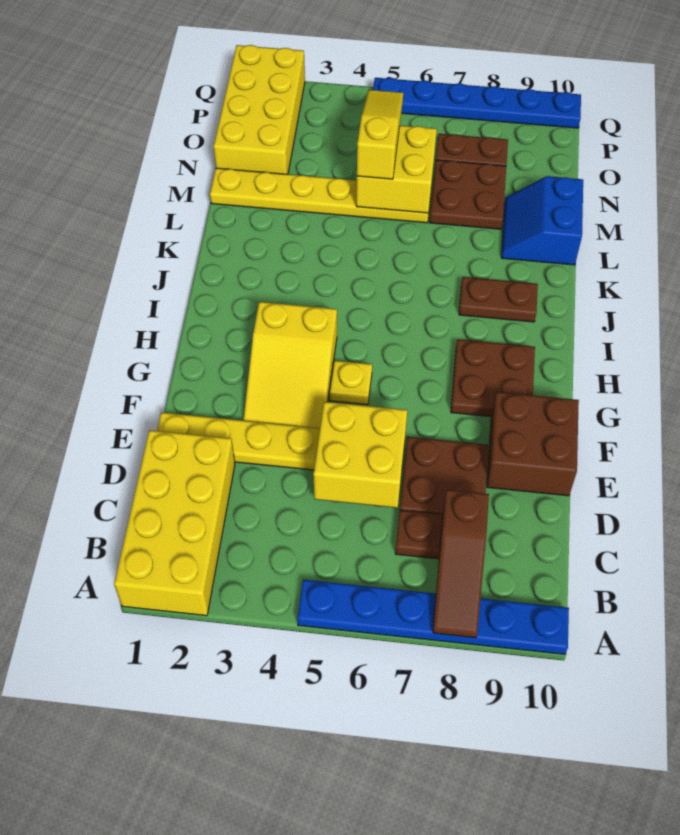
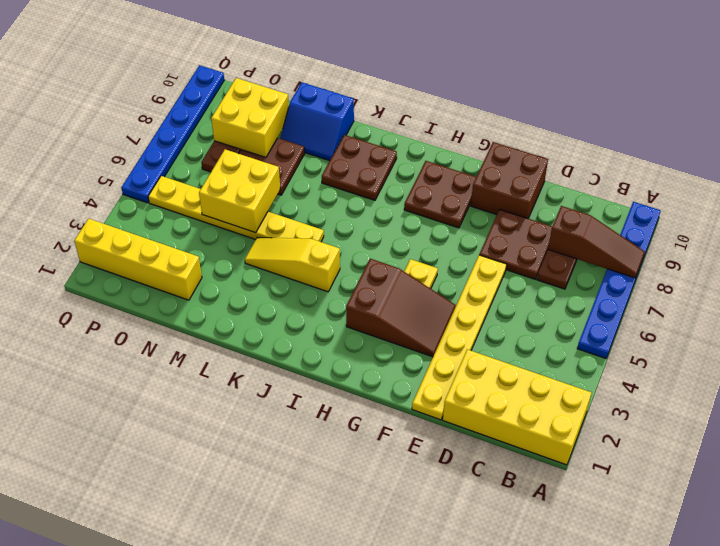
yellow 2x2 brick [313,402,407,508] -> yellow 2x2 brick moved to [211,78,289,157]
yellow 2x3 slope [243,302,337,428] -> brown 2x3 slope [346,259,456,357]
brown 1x2 plate [459,277,538,322] -> brown 2x2 plate [322,135,397,200]
yellow 1x6 plate [210,168,431,223] -> yellow 1x6 plate turned to [148,176,324,242]
yellow 1x3 slope [357,90,403,179] -> yellow 1x3 slope moved to [245,238,340,292]
yellow 2x4 brick [214,45,305,174] -> yellow 1x4 brick [74,219,202,300]

